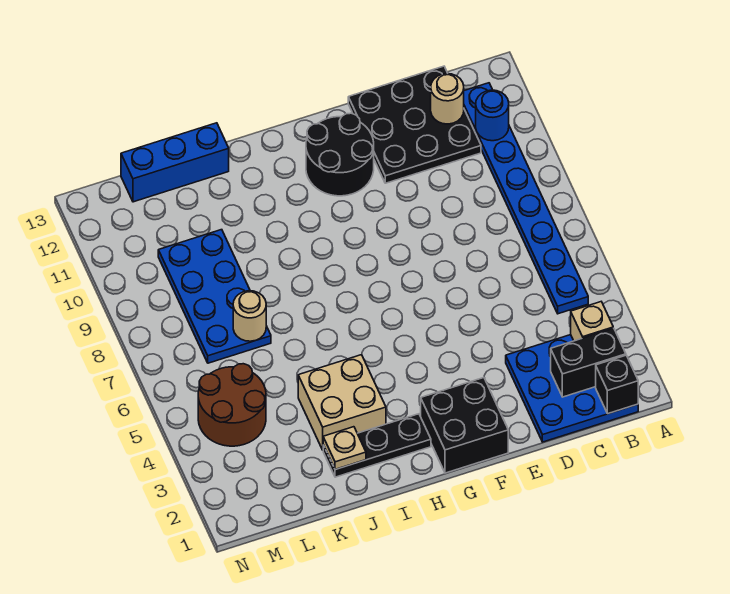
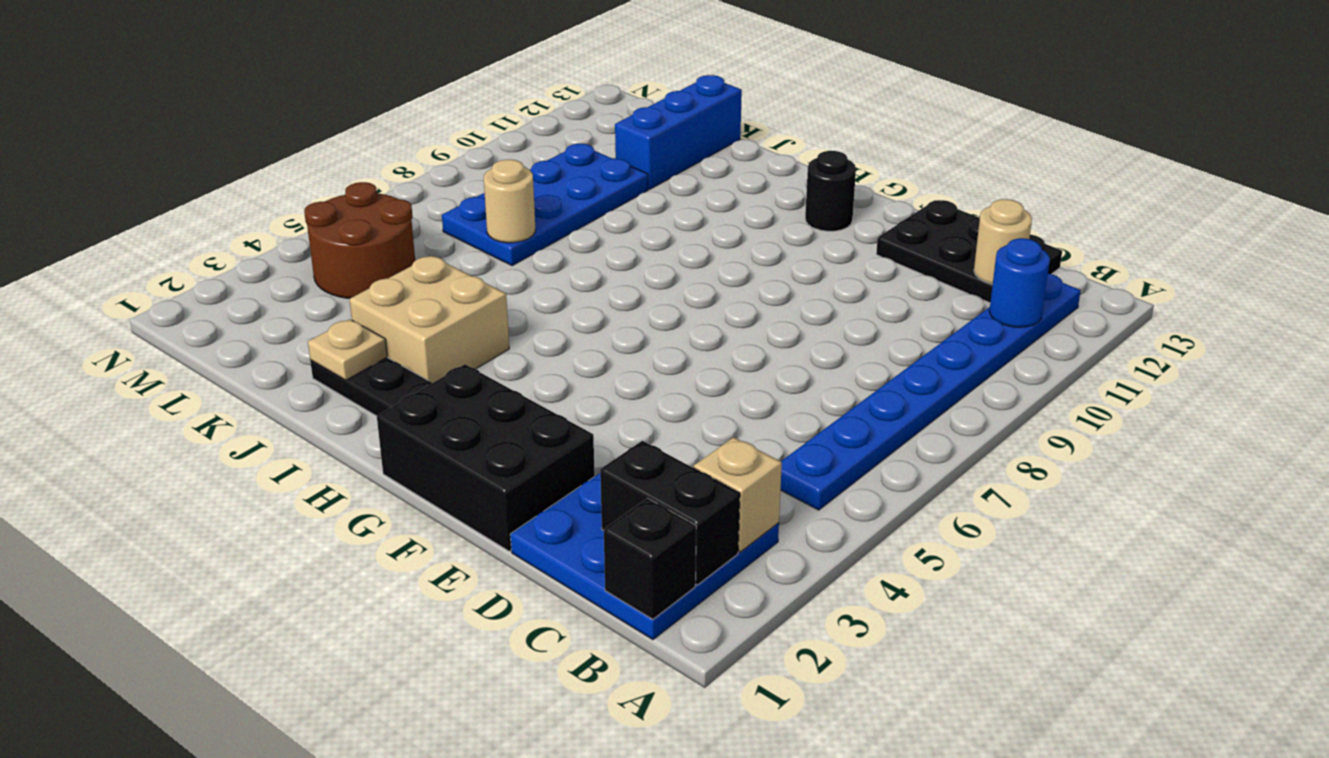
black 3x3 plate [348,66,481,183] -> black 2x3 plate [876,200,1062,303]
black 2x2 brick [421,378,508,473] -> black 2x3 brick [377,364,595,551]
black 2x2 round brick [306,113,374,196] -> black 1x1 round brick [805,151,856,231]
blue 1x3 brick [121,123,229,202] -> blue 1x3 brick turned to [615,75,742,189]

